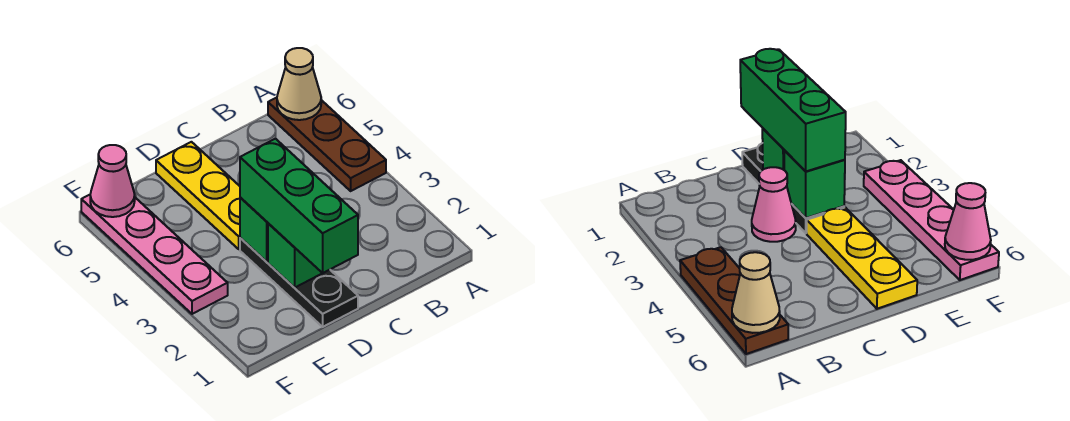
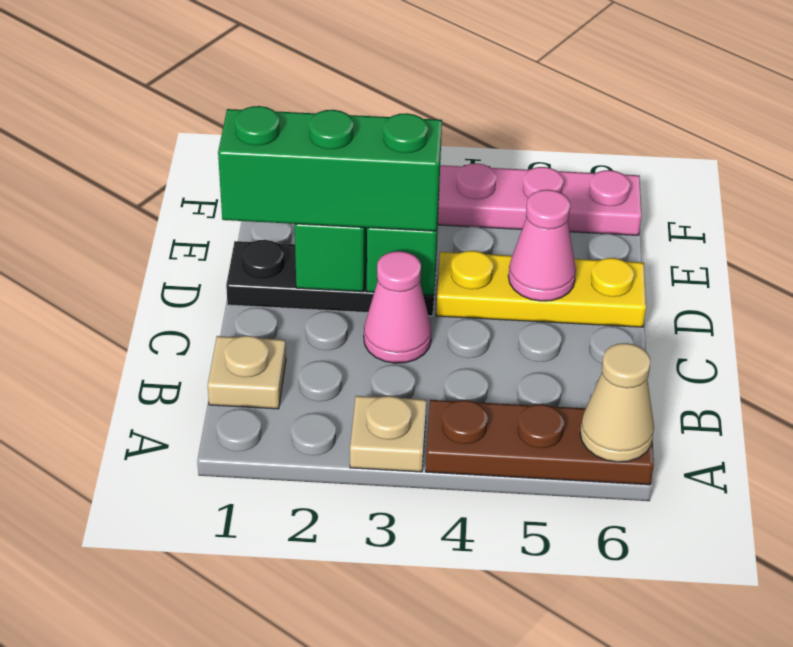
none -> tan 1x1 plate [350,396,426,472]
none -> tan 1x1 plate [208,336,286,409]
pink 1x1 cone [90,145,135,217] -> pink 1x1 cone moved to [508,190,576,301]

